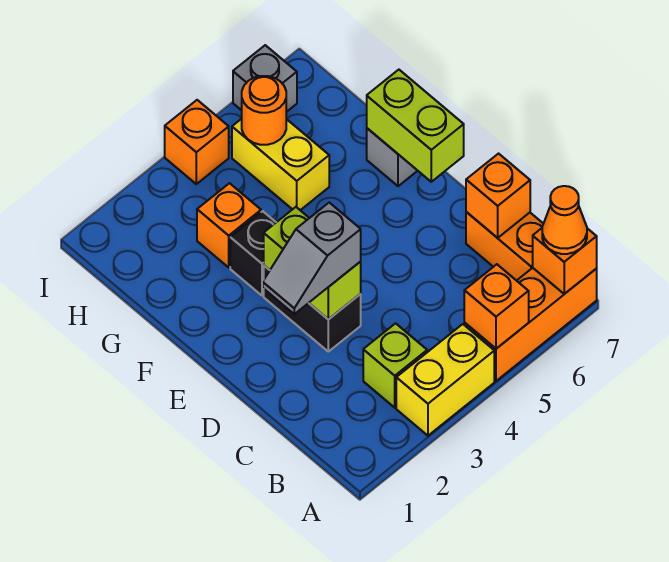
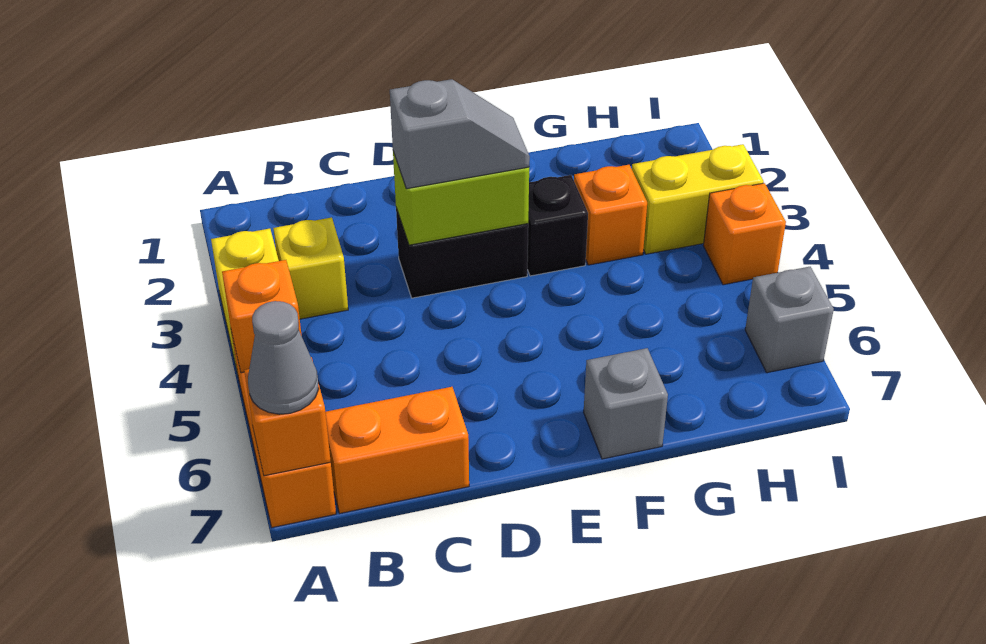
orange 1x1 cone [542,186,587,254] -> grey 1x1 cone [248,301,319,414]
lime 1x1 brick [363,323,427,408] -> yellow 1x1 brick [273,217,348,319]
orange 1x1 brick [466,154,530,238] -> none
grey 1x2 slope [263,203,361,314] -> grey 1x2 slope turned to [390,79,530,189]
lime 1x2 brick [367,70,464,182] -> none
yellow 1x2 brick [232,119,329,210] -> yellow 1x2 brick moved to [632,144,764,254]
orange 1x1 round brick [242,76,286,145] -> none

